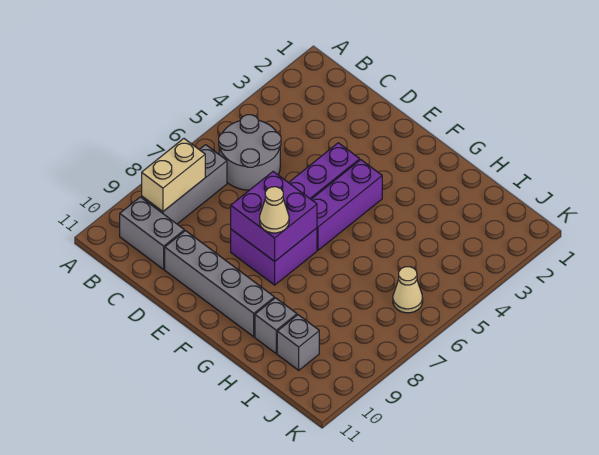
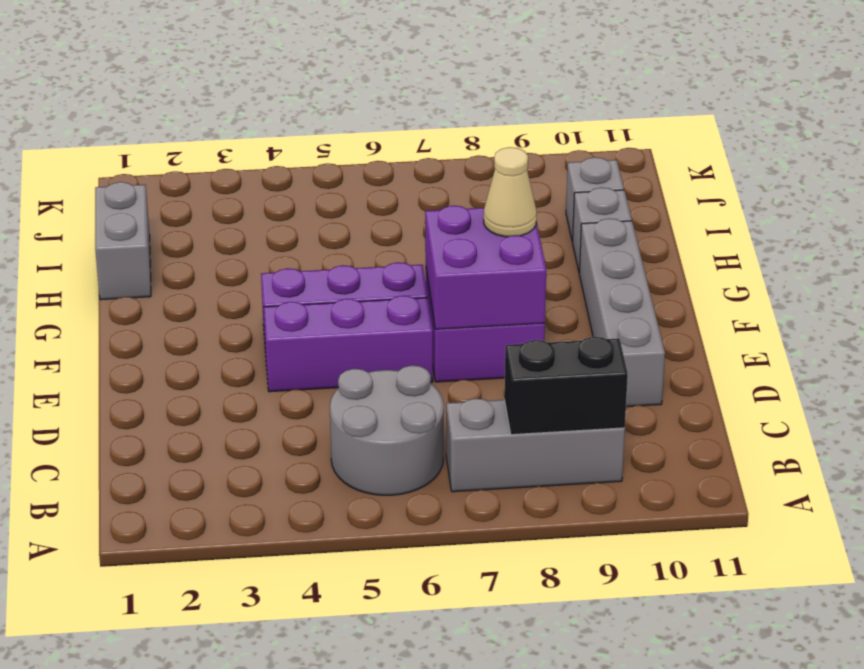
tan 1x2 brick [142,139,205,212] -> black 1x2 brick [504,337,628,435]
grey 1x2 brick [120,197,184,269] -> grey 1x2 brick moved to [95,182,151,300]
tan 1x1 cone [393,267,423,313] -> none

